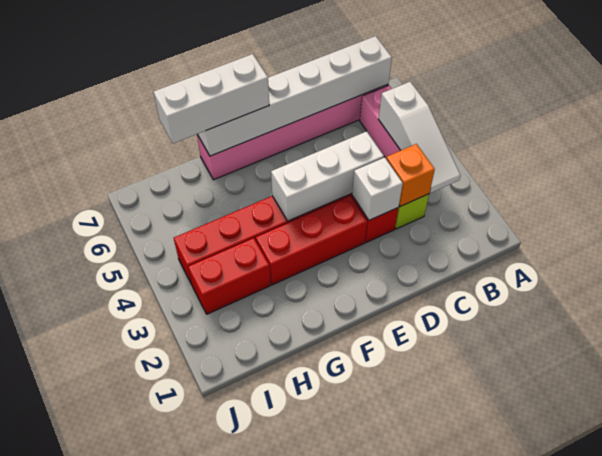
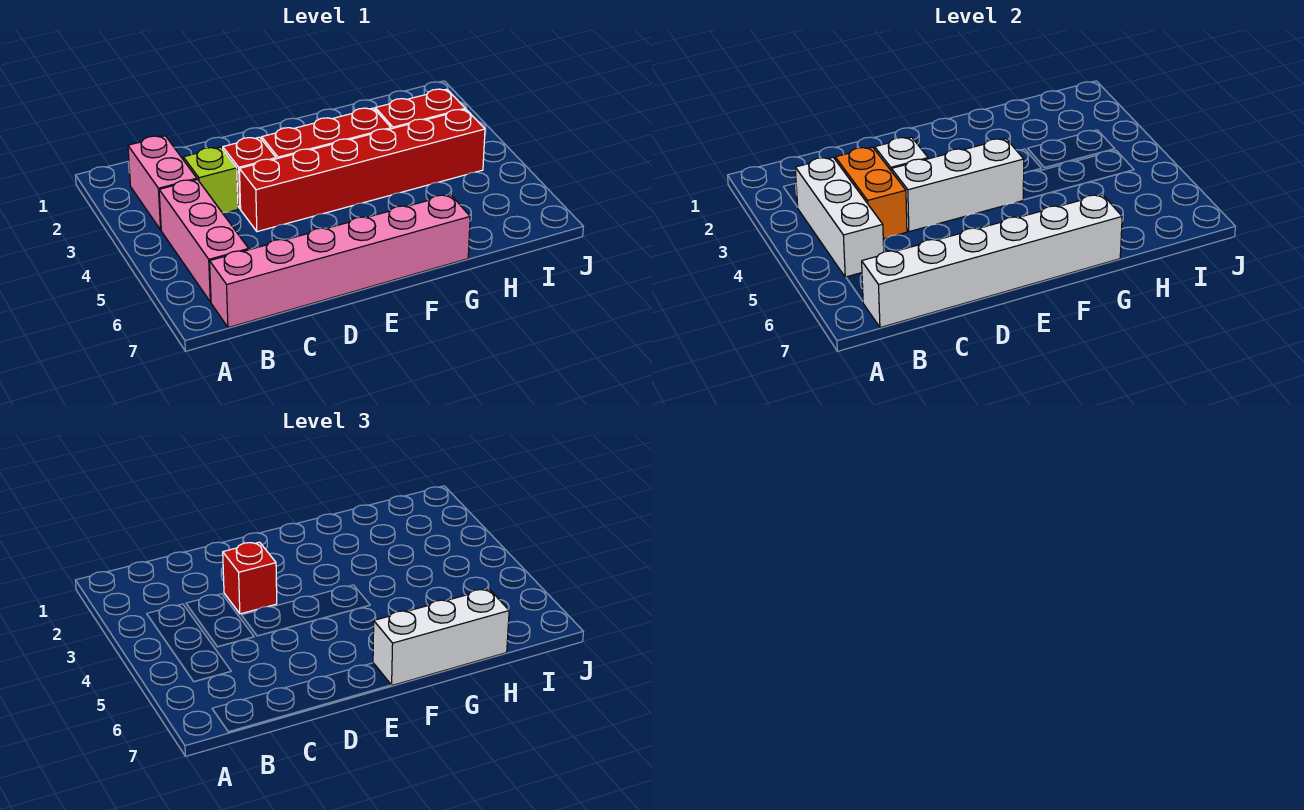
none -> pink 1x2 brick [128,136,197,230]
white 1x3 slope [378,82,461,193] -> white 1x3 brick [795,157,884,277]
orange 1x1 brick [386,144,435,206] -> orange 1x2 brick [835,147,907,239]
none -> red 1x1 brick [223,542,277,614]

